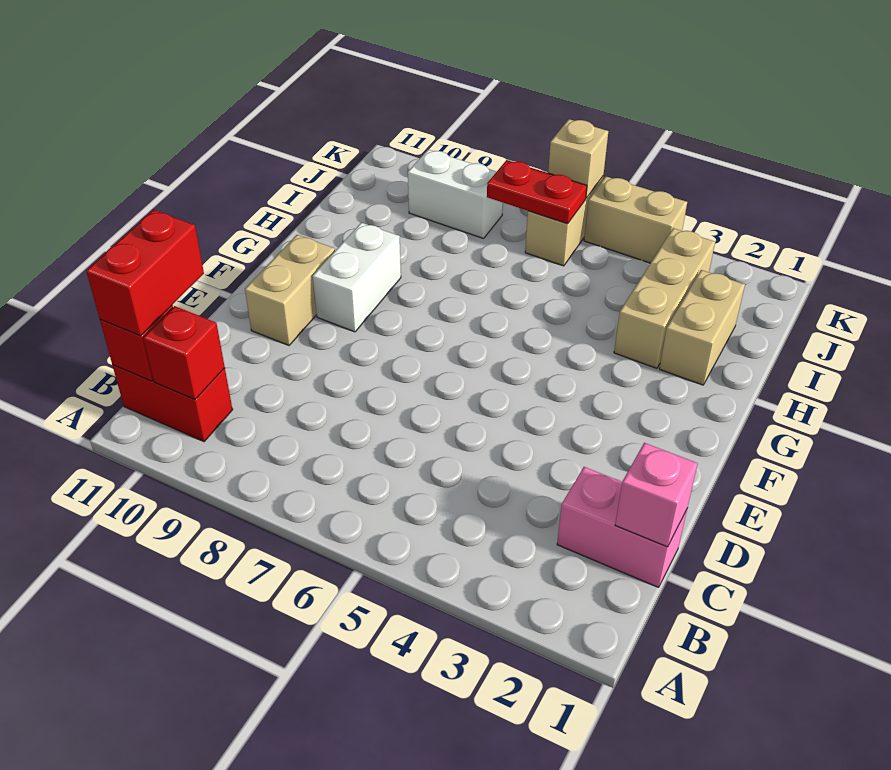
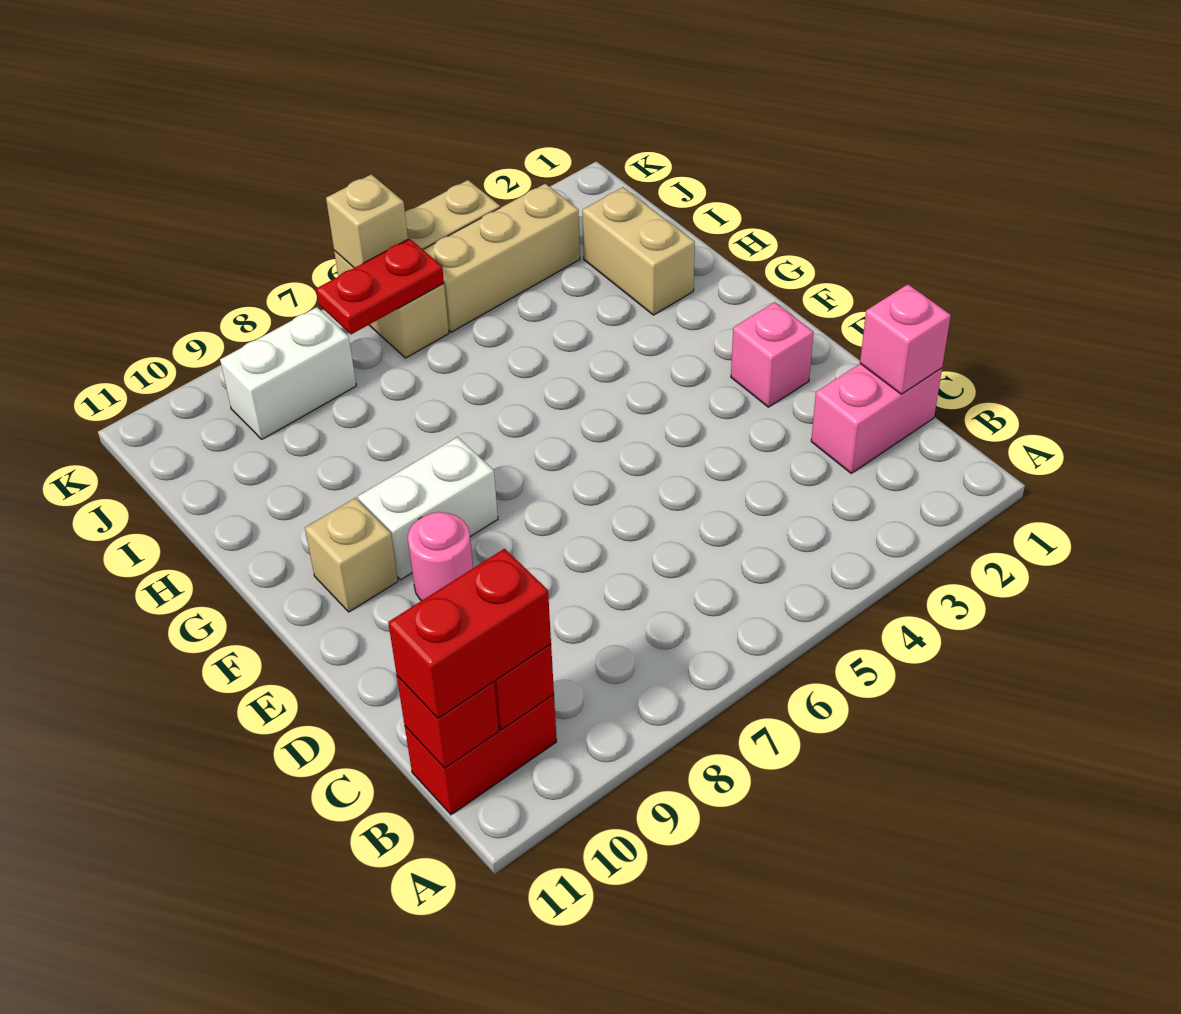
red 1x2 brick [86,210,204,336] -> red 1x2 brick turned to [388,549,551,718]
none -> pink 1x1 brick [731,302,814,407]
none -> pink 1x1 round brick [408,512,473,601]
tan 1x2 brick [245,235,335,345] -> tan 1x1 brick [305,498,398,612]
white 1x2 brick [313,223,401,332] -> white 1x2 brick turned to [358,437,498,580]
tan 1x3 brick [614,228,715,368] -> tan 1x3 brick turned to [423,184,580,332]

